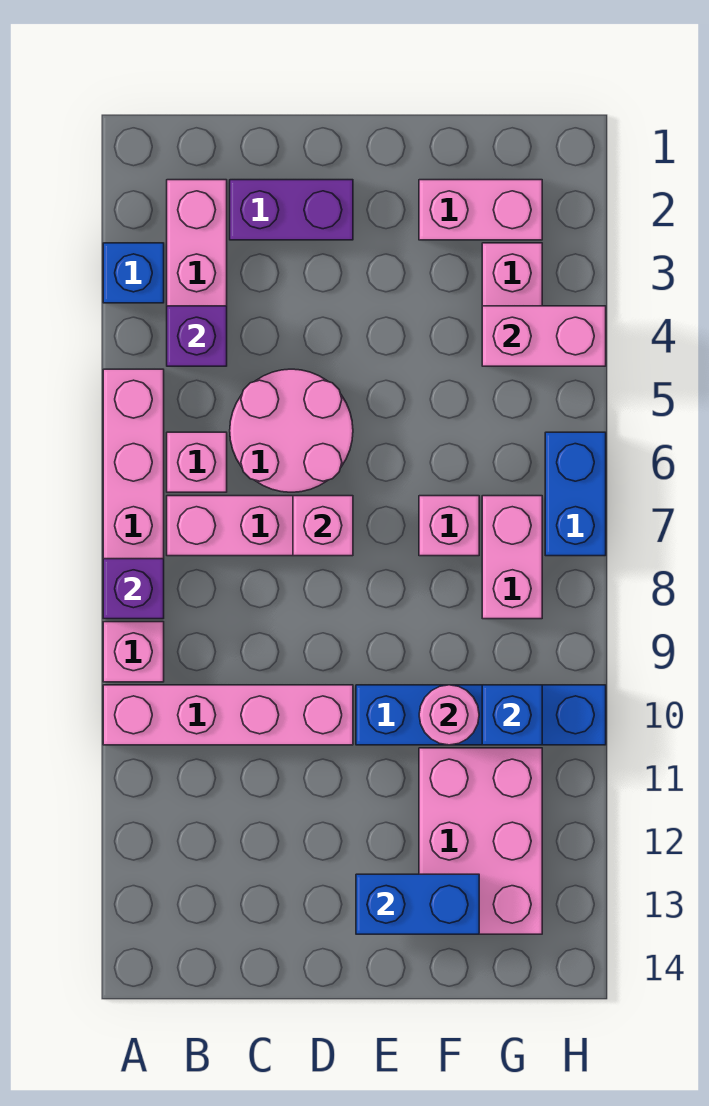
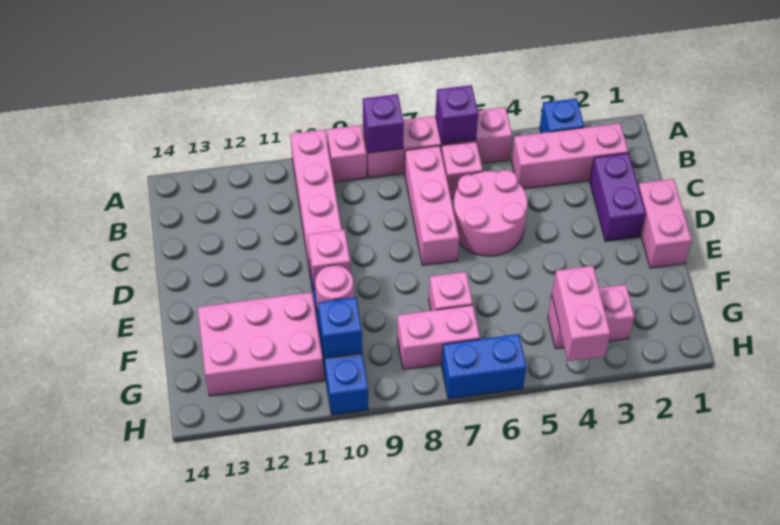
purple 1x1 brick [167,306,227,366] -> purple 1x1 brick moved to [436,85,478,144]
pink 1x1 brick [293,496,353,556] -> pink 1x1 brick moved to [308,229,351,290]
blue 1x2 brick [356,874,479,934] -> none
pink 1x2 brick [419,180,542,240] -> pink 1x2 brick moved to [638,179,692,268]

